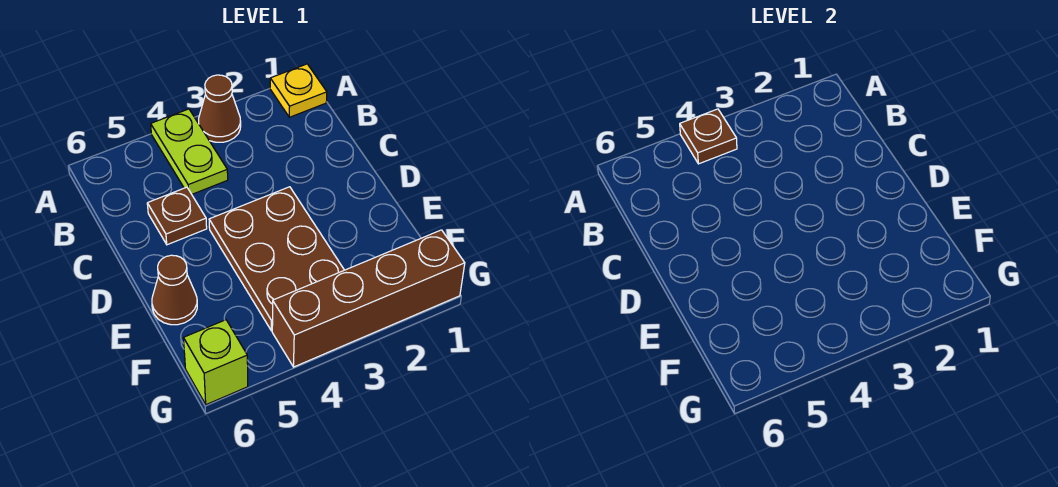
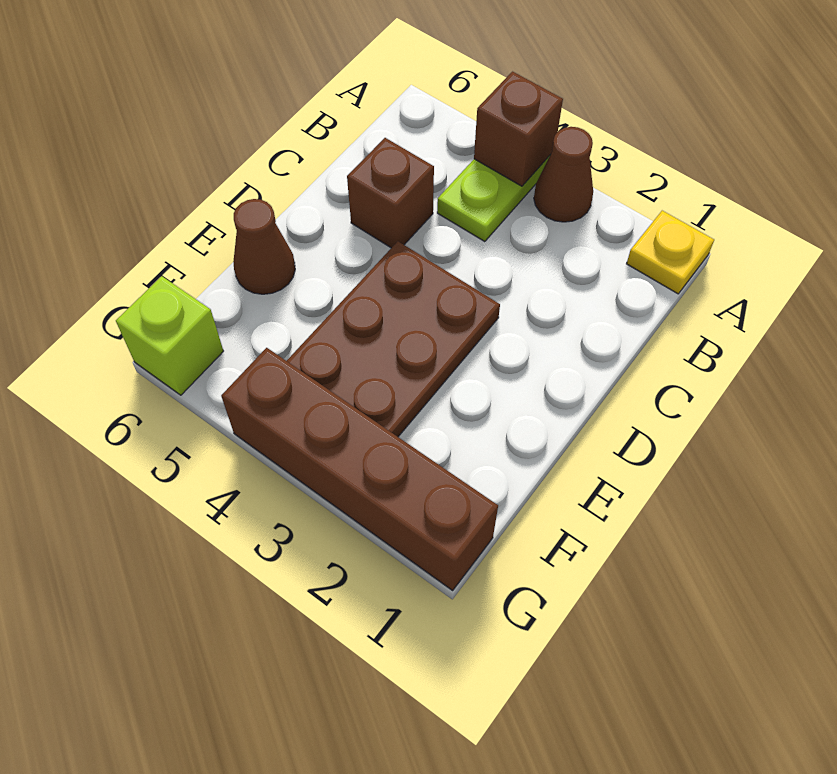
brown 1x1 plate [680,109,737,164] -> brown 1x1 brick [474,72,563,186]
brown 1x1 plate [147,187,207,245] -> brown 1x1 brick [347,138,434,248]

